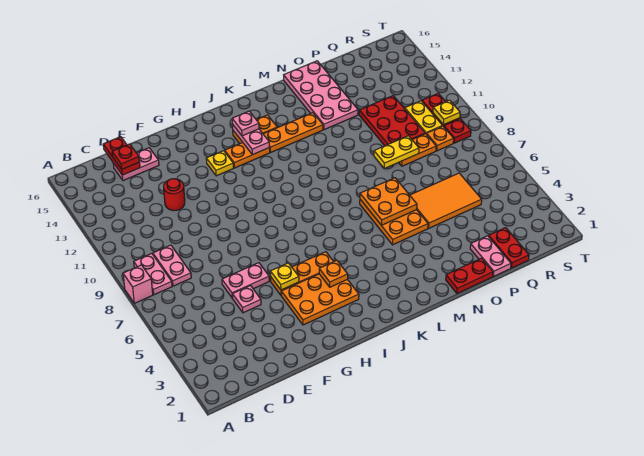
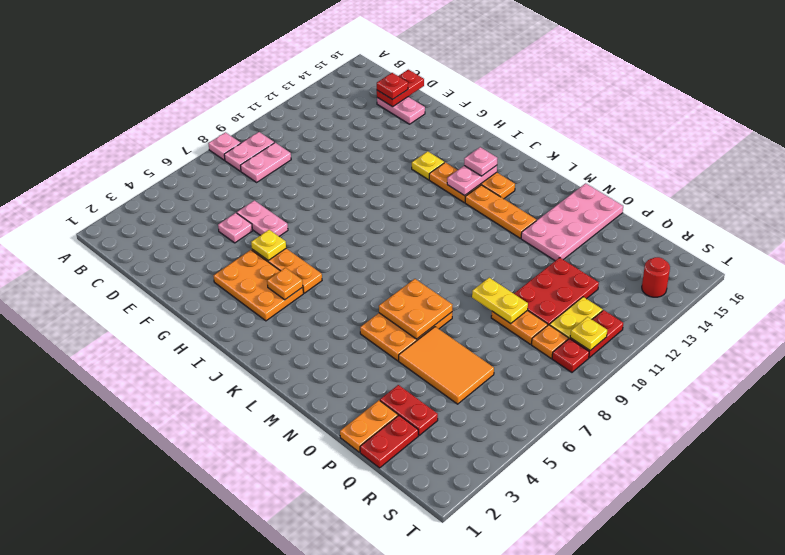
pink 1x1 brick [123,265,153,303] -> pink 1x1 plate [208,132,241,160]
red 1x1 round brick [164,179,185,211] -> red 1x1 round brick moved to [642,257,670,297]
red 1x2 plate [446,258,493,294] -> red 1x2 plate moved to [380,385,438,435]
pink 1x2 plate [470,236,511,277] -> orange 1x2 plate [340,400,398,452]

